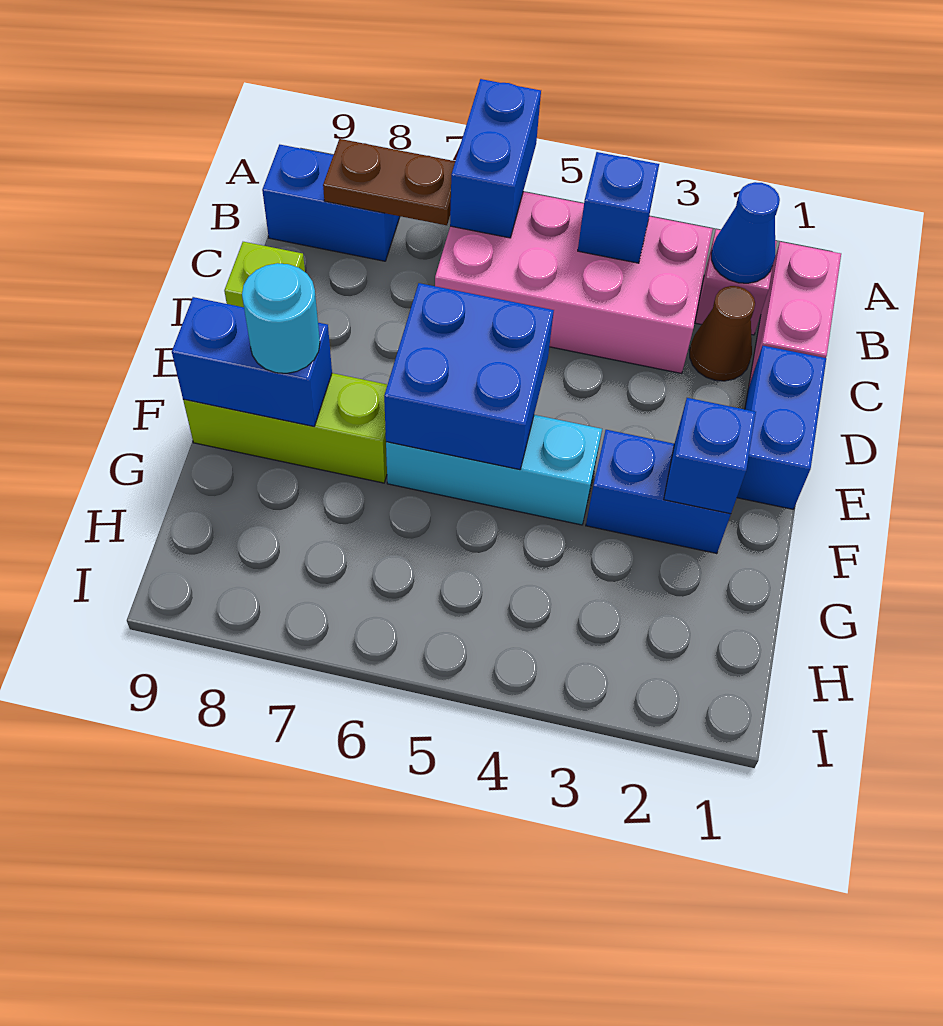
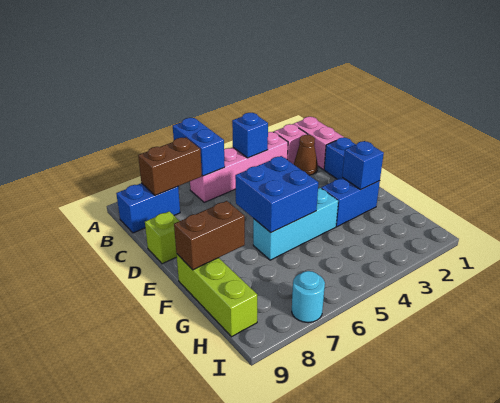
blue 1x1 cone [711,182,780,283] -> none
pink 2x4 brick [435,192,713,374] -> pink 1x4 brick [190,132,288,202]
brown 1x2 plate [323,139,455,225] -> brown 1x2 brick [138,137,202,195]
lime 1x3 brick [183,373,387,483] -> lime 1x3 brick turned to [177,254,257,337]
blue 1x2 brick [172,297,332,426] -> brown 1x2 brick [174,201,245,270]
cyan 1x1 round brick [242,263,320,373] -> cyan 1x1 round brick moved to [292,271,325,323]

